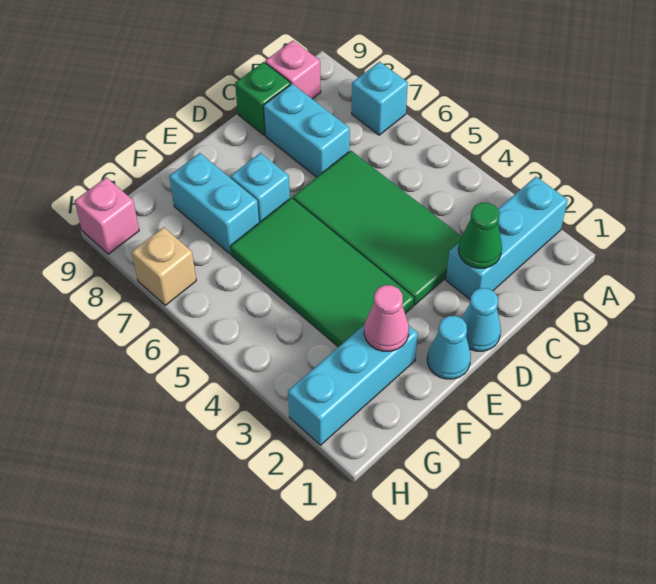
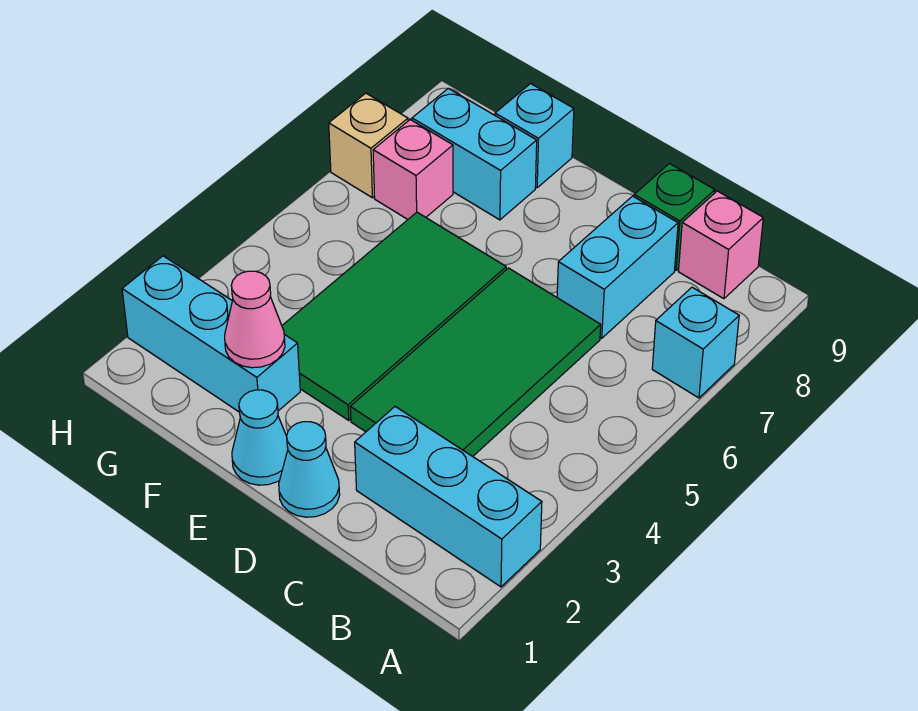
green 1x1 cone [458,203,502,268] -> none
cyan 1x1 brick [231,153,290,223] -> cyan 1x1 brick moved to [495,84,574,188]
cyan 1x2 brick [169,153,259,254] -> cyan 1x2 brick turned to [412,88,537,220]
pink 1x1 brick [75,177,139,254] -> pink 1x1 brick moved to [373,120,453,219]

